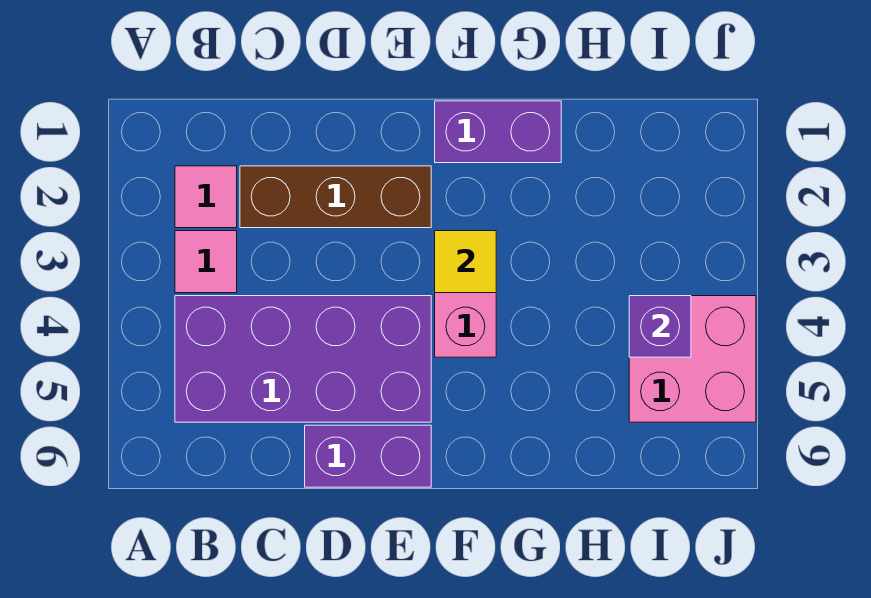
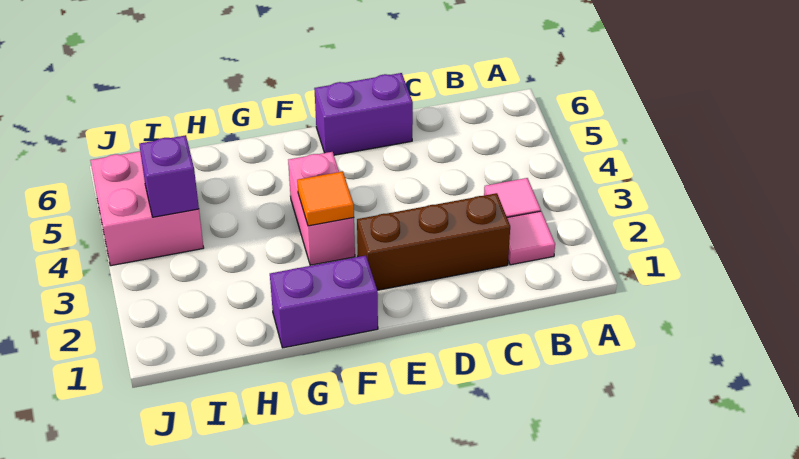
purple 2x4 brick [175,296,431,422] -> none
yellow 1x1 tile [435,231,496,293] -> orange 1x1 tile [297,171,354,226]

